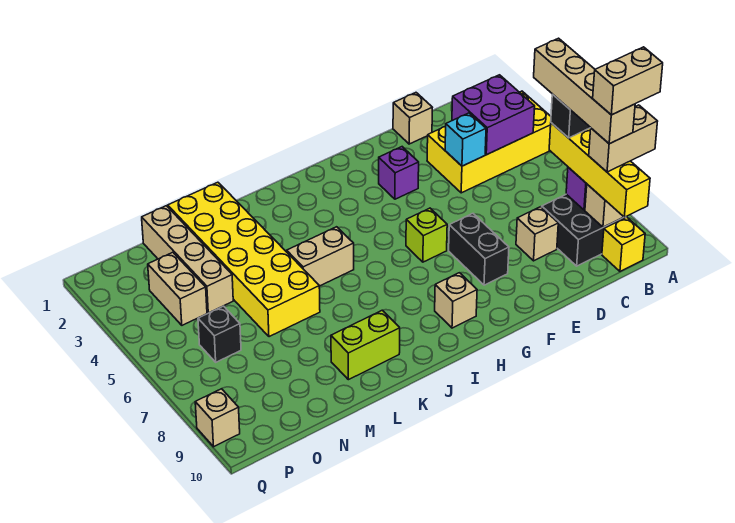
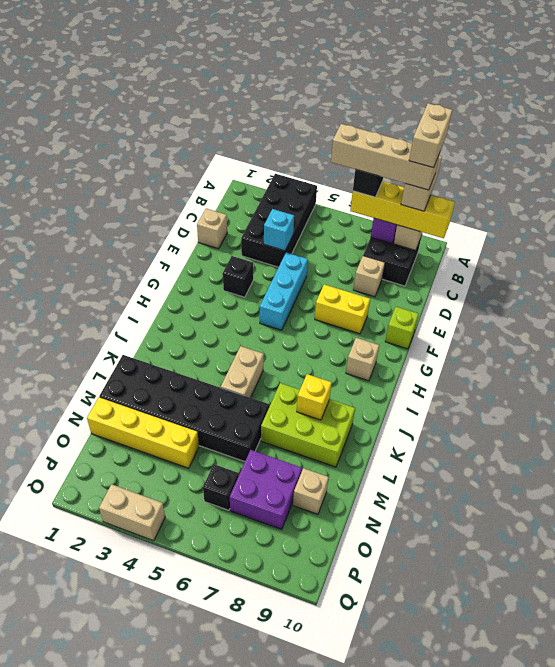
yellow 2x4 brick [427,91,551,193] -> black 2x4 brick [241,174,317,267]
purple 2x2 brick [452,75,535,155] -> purple 2x2 brick moved to [230,450,302,529]
yellow 1x1 brick [602,217,645,271] -> yellow 1x1 brick moved to [297,374,332,420]
none -> cyan 1x3 brick [260,252,308,330]
purple 1x1 brick [379,147,419,199] -> black 1x1 brick [223,256,253,297]
black 1x2 brick [449,214,509,285] -> yellow 1x2 brick [315,284,370,334]
lime 1x1 brick [406,208,447,262] -> lime 1x1 brick moved to [385,307,418,349]
lime 1x2 brick [331,310,400,380] -> lime 2x3 brick [261,383,355,467]
yellow 2x6 brick [168,182,320,337] -> black 2x6 brick [100,355,269,462]
tan 1x4 brick [142,206,233,313] -> yellow 1x4 brick [87,397,199,468]
tan 1x2 brick [148,252,207,325] -> tan 1x2 brick moved to [99,484,165,541]
tan 1x1 brick [195,389,240,447] -> tan 1x1 brick moved to [293,468,329,514]

